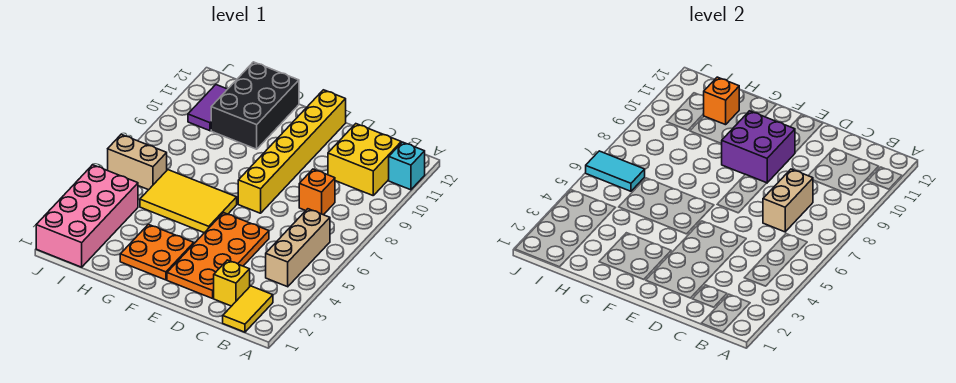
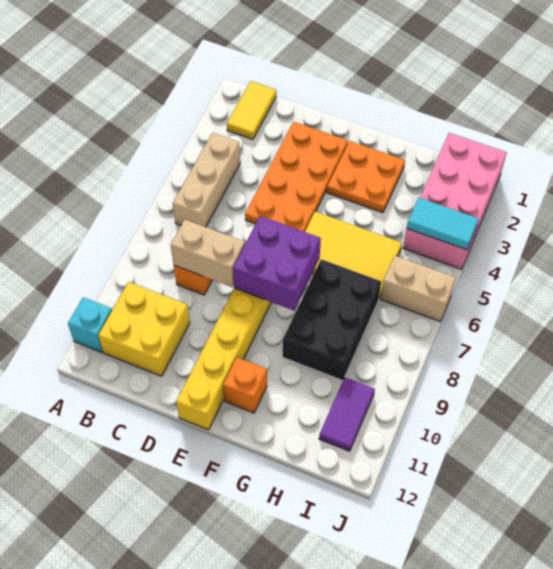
yellow 1x1 brick [214,260,250,306] -> none
tan 1x2 brick [763,169,813,232] -> tan 1x2 brick turned to [171,220,245,287]
purple 2x2 brick [722,111,795,183] -> purple 2x2 brick moved to [233,216,321,311]
black 2x3 brick [211,62,299,149] -> black 2x3 brick moved to [283,259,381,380]
orange 1x1 brick [704,77,739,125] -> orange 1x1 brick moved to [223,357,267,413]
cyan 1x2 tile [586,151,645,191] -> cyan 1x2 tile moved to [407,198,479,250]

